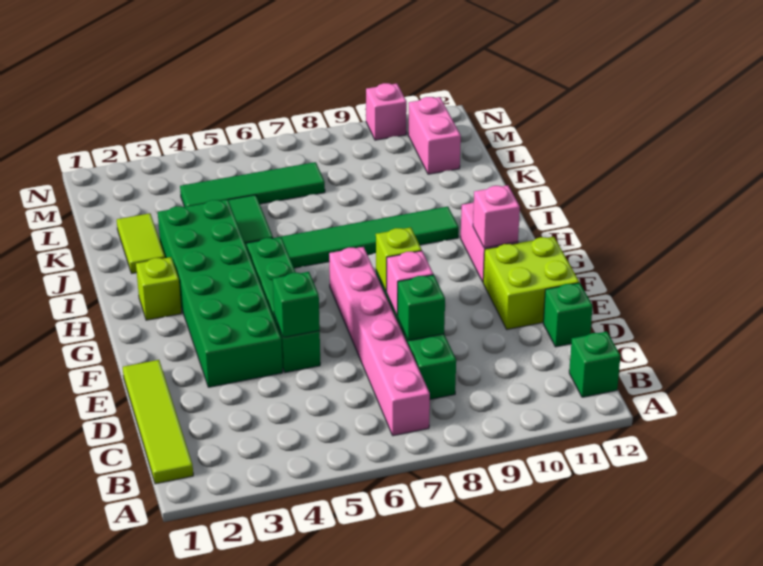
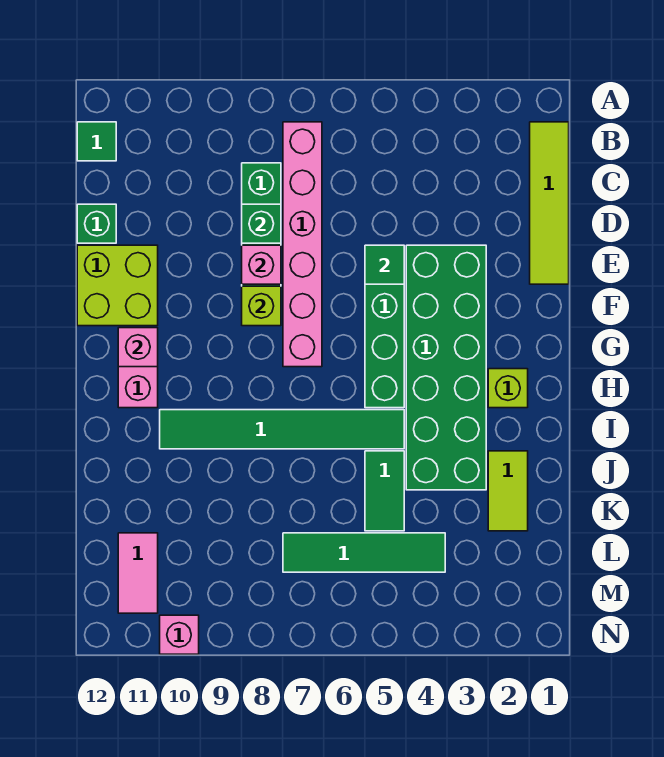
green 1x1 brick [569,332,620,397] -> green 1x1 tile [77,122,116,161]
green 1x1 brick [273,272,320,338] -> green 1x1 tile [365,245,404,284]
pink 1x2 brick [408,97,461,174] -> pink 1x2 tile [118,533,158,613]

